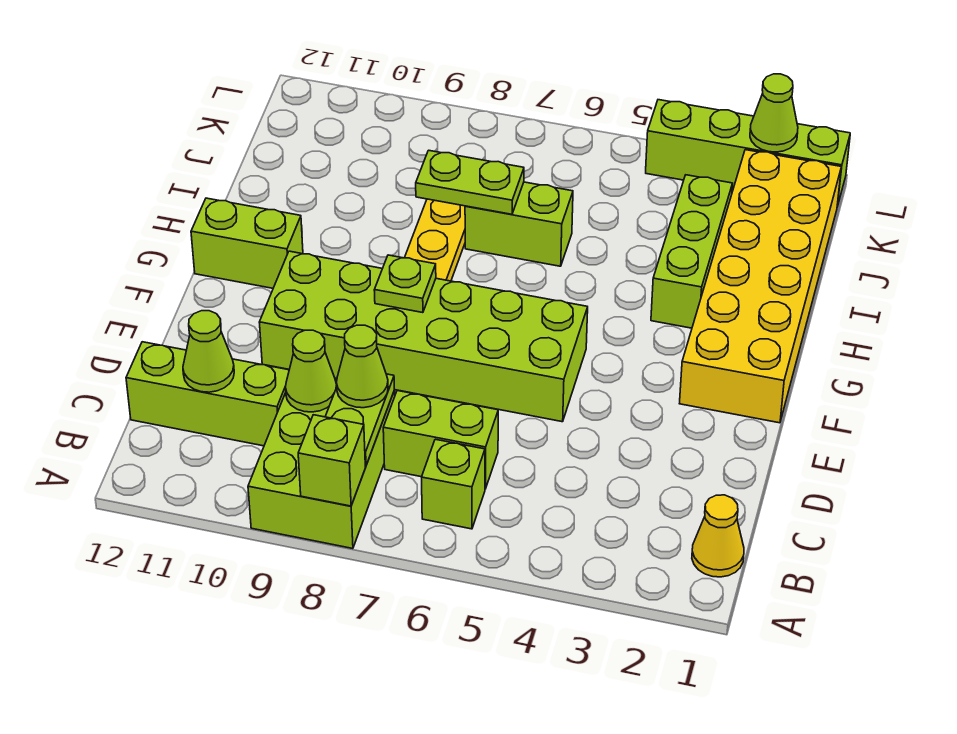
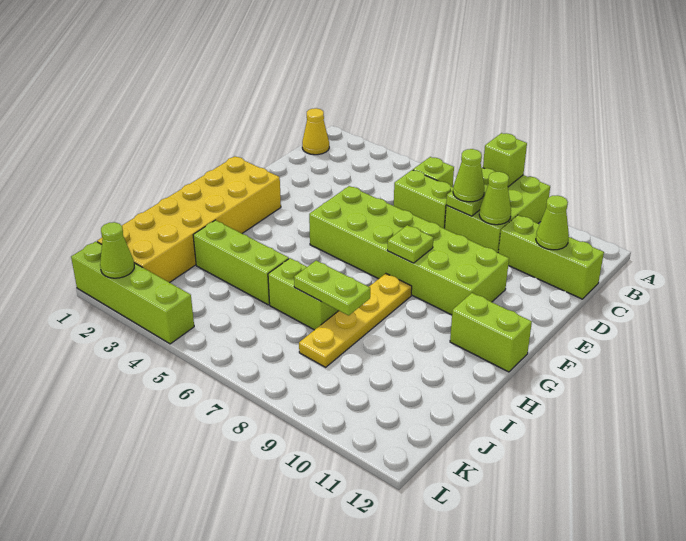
lime 1x3 brick [651,175,733,328] -> lime 1x3 brick turned to [193,220,289,305]

